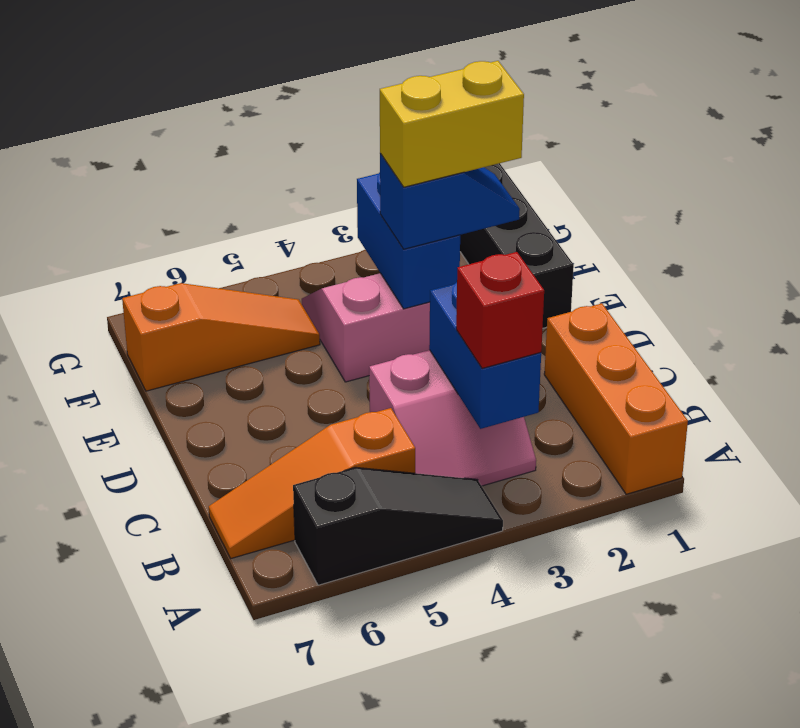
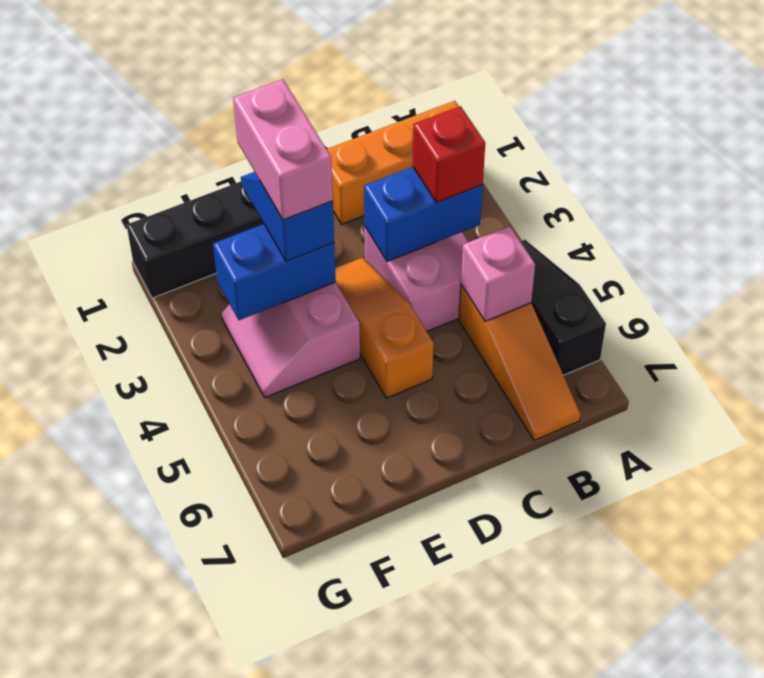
none -> pink 1x1 brick [461,226,535,321]
yellow 1x2 brick [380,61,524,187] -> pink 1x2 brick [233,79,333,220]
orange 1x3 slope [122,283,320,391] -> orange 1x3 slope moved to [335,258,434,398]

